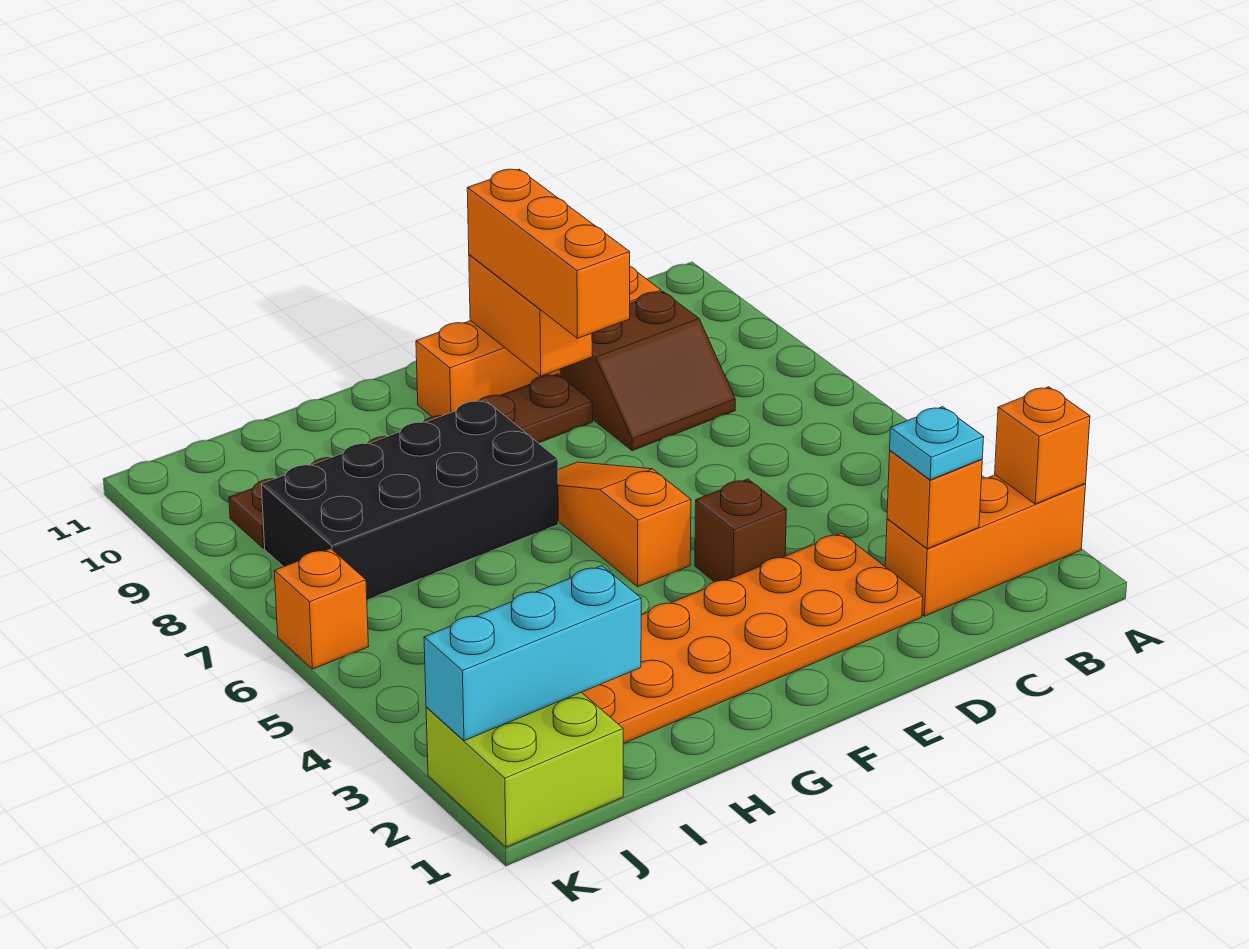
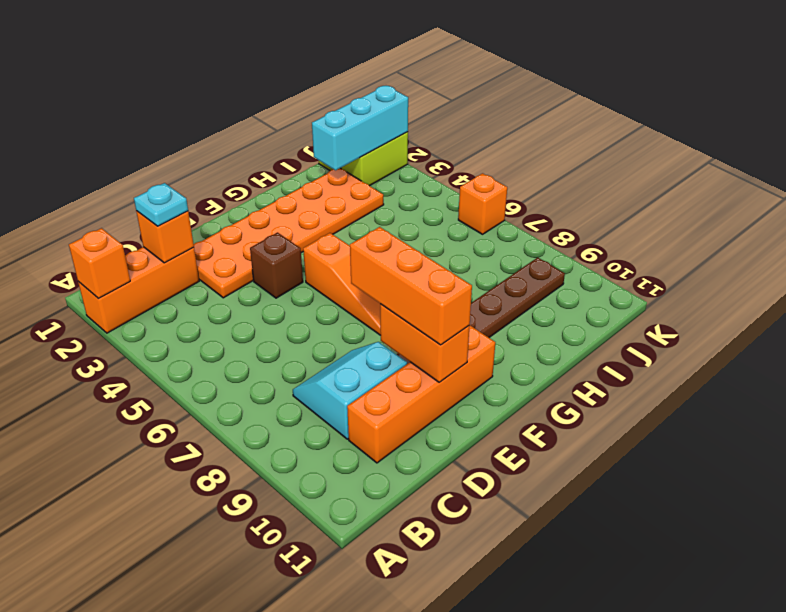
brown 2x2 slope [560,291,735,451] -> cyan 2x2 slope [293,342,407,439]
black 2x4 brick [261,400,558,599] -> none

